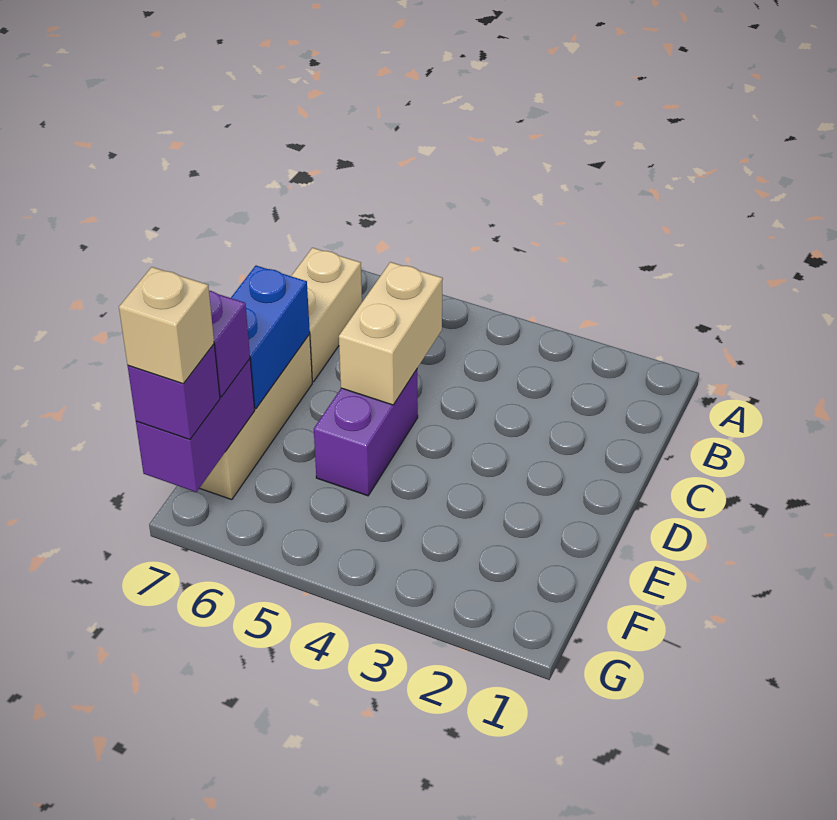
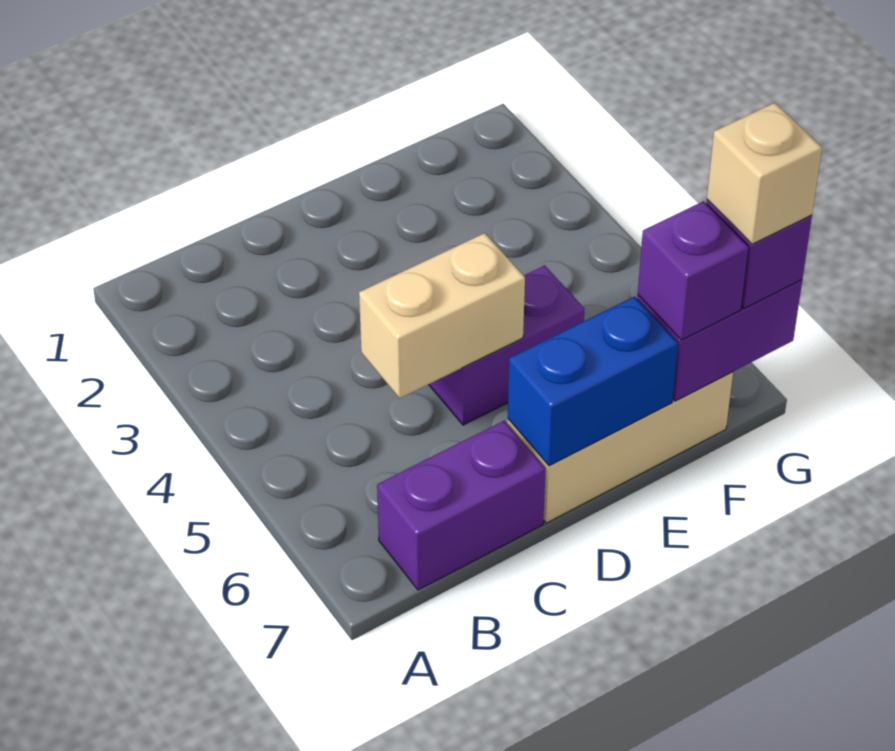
tan 1x2 brick [292,248,362,382] -> purple 1x2 brick [377,421,546,590]

